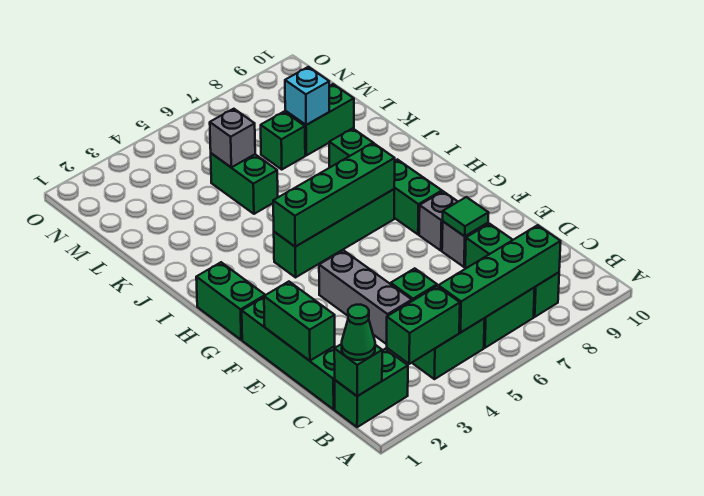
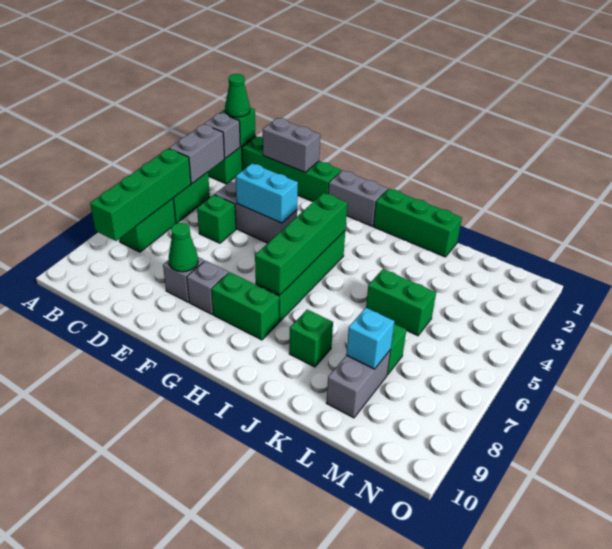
green 1x2 brick [387,286,460,364] -> grey 1x2 brick [169,124,225,184]
green 1x3 brick [465,224,559,317] -> green 1x3 brick moved to [374,189,462,257]
green 1x2 brick [264,282,335,361] -> grey 1x2 brick [263,118,320,173]
none -> cyan 1x2 brick [236,163,298,223]
green 1x1 tile [443,197,489,236] -> green 1x1 cone [169,223,198,272]
green 1x2 brick [196,262,265,340] -> grey 1x2 brick [329,170,388,226]
grey 1x1 brick [210,109,255,167] -> grey 1x1 brick moved to [204,113,240,158]
green 1x2 brick [285,84,354,155] -> grey 1x2 brick [326,351,390,418]

